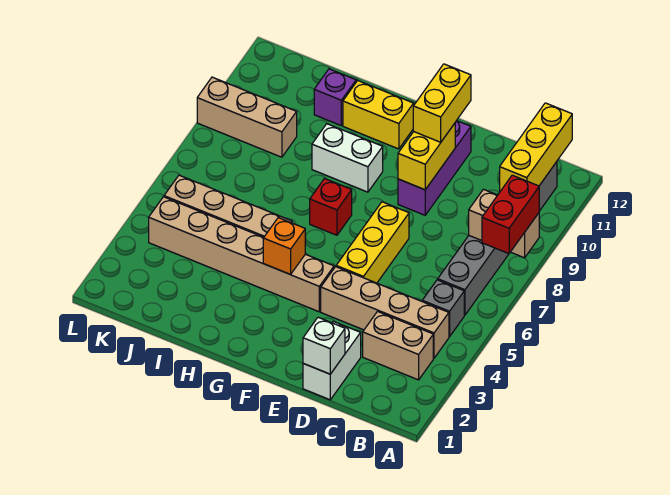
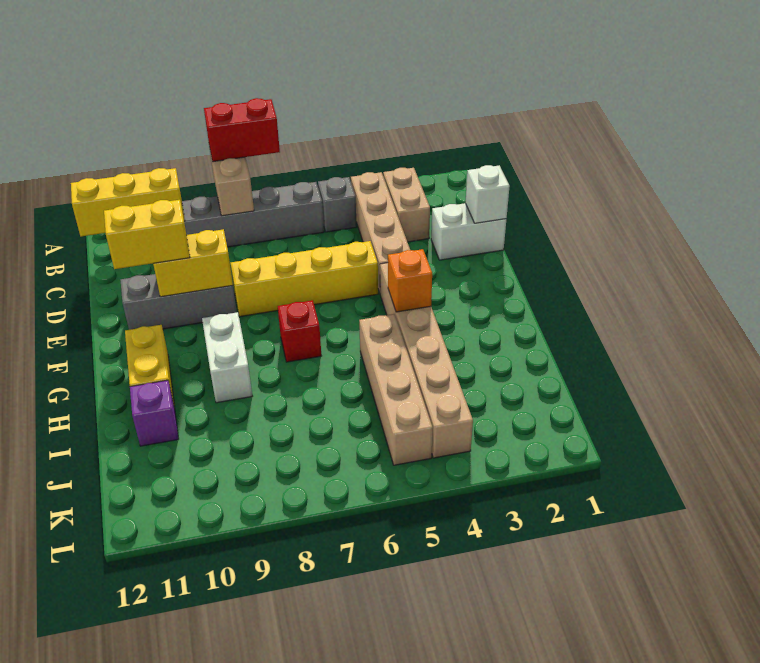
yellow 1x3 brick [336,202,409,283] -> yellow 1x4 brick [230,241,378,317]
purple 1x3 brick [398,121,471,215] -> grey 1x3 brick [120,274,237,330]
tan 1x3 brick [197,77,297,157] -> none

